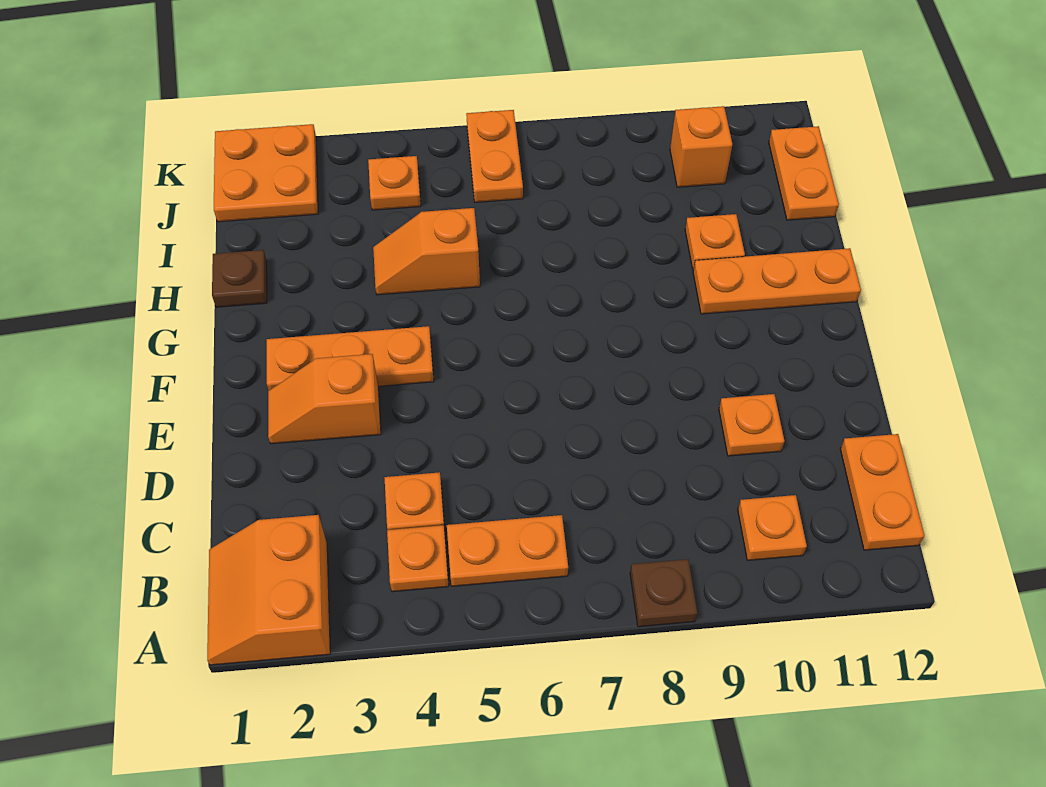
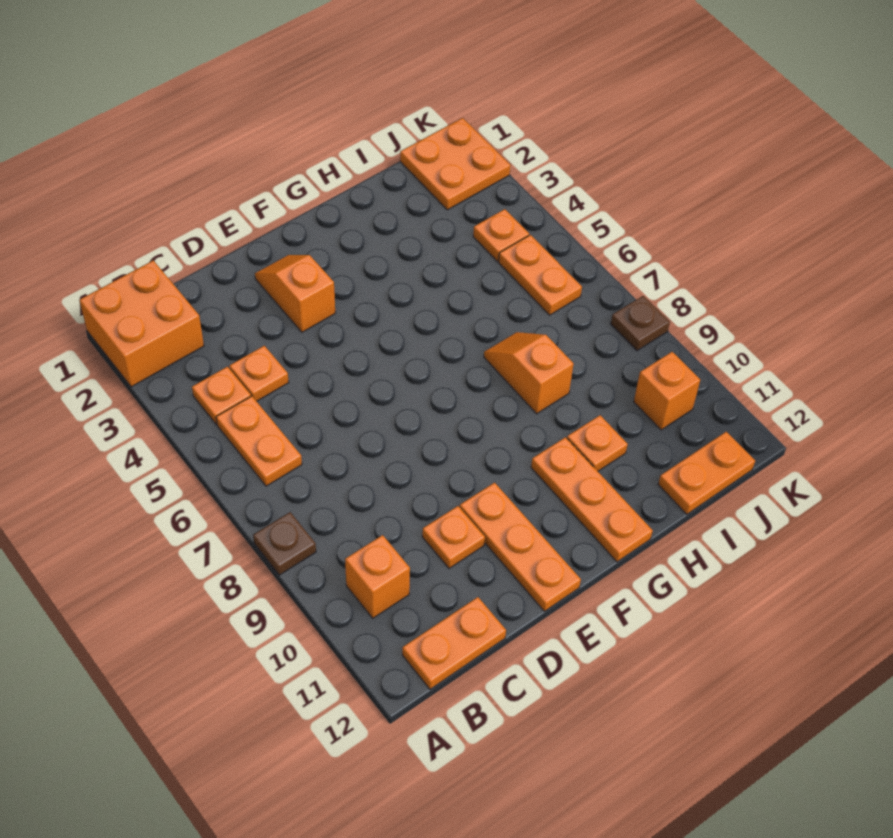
orange 2x2 slope [207,515,330,665] -> orange 2x2 brick [79,260,204,387]
orange 1x1 plate [738,495,807,560] -> orange 1x1 brick [345,535,410,618]
orange 1x3 plate [267,326,434,390] -> orange 1x3 plate moved to [460,483,581,611]
brown 1x1 plate [212,250,267,307] -> brown 1x1 plate moved to [611,296,670,351]
orange 1x2 slope [373,208,480,295] -> orange 1x2 slope moved to [484,332,573,414]
orange 1x2 plate [466,110,523,202] -> orange 1x2 plate turned to [499,235,582,315]

